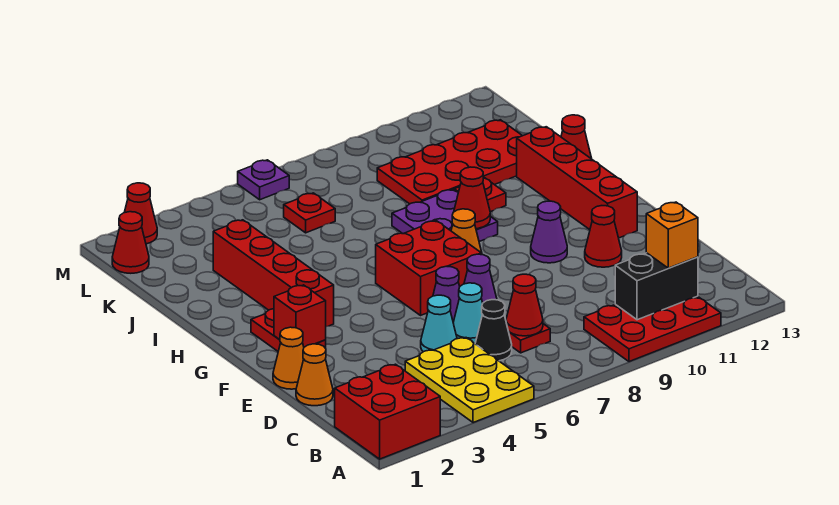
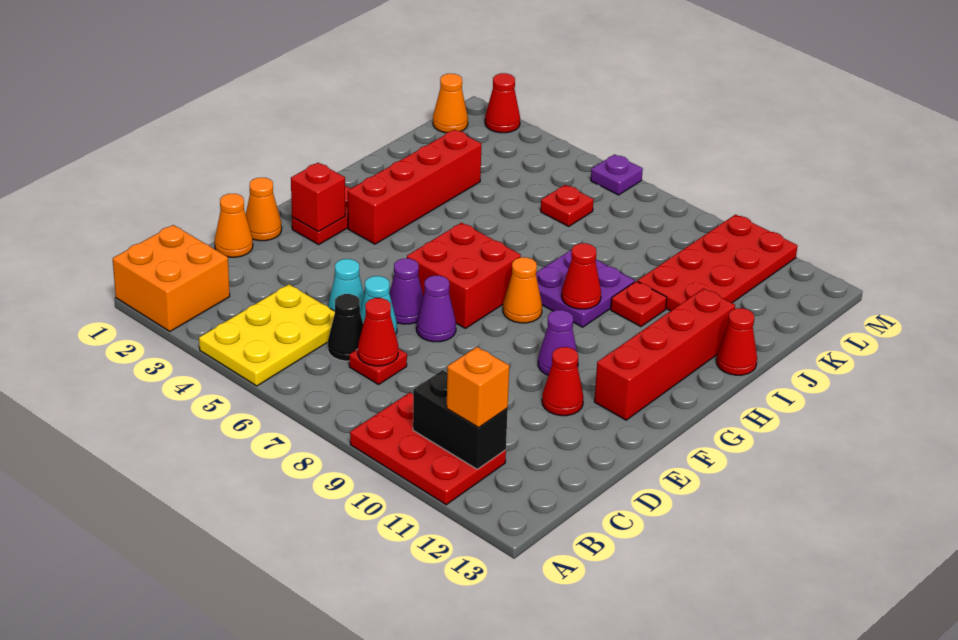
red 2x2 brick [335,364,440,459] -> orange 2x2 brick [113,225,230,331]
red 2x4 plate [377,120,522,204] -> red 2x4 plate turned to [638,215,797,311]
red 1x1 cone [112,212,149,273] -> orange 1x1 cone [433,74,468,133]

